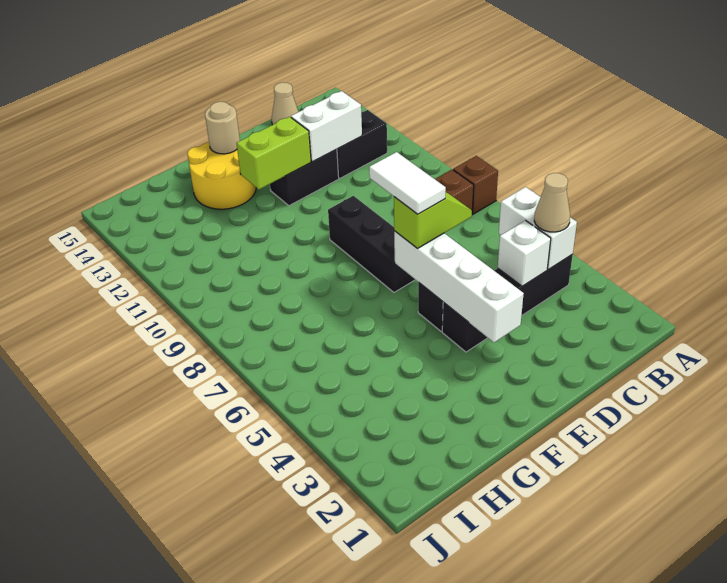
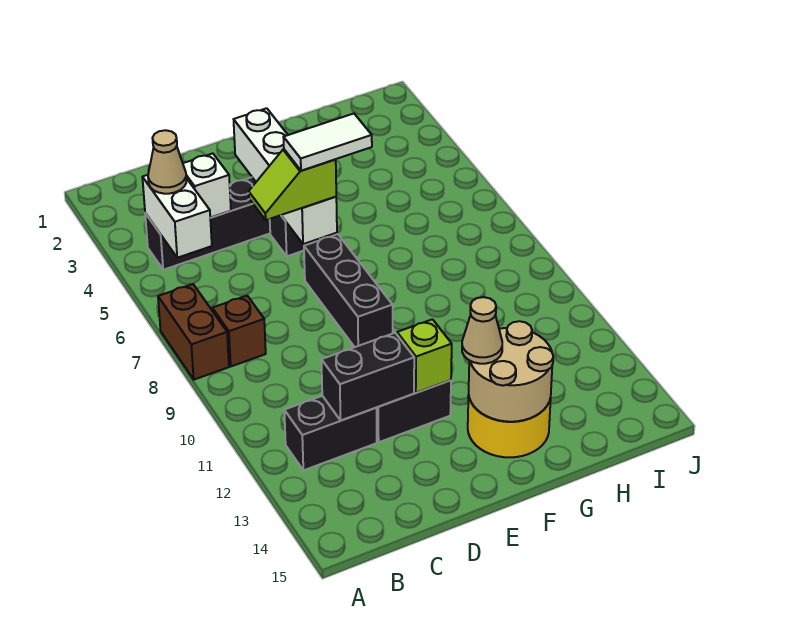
brown 1x1 brick [453,156,498,214] -> brown 1x2 brick [158,284,229,380]
white 1x2 brick [291,91,362,162] -> black 1x2 brick [321,333,414,420]
tan 1x1 cone [271,82,298,125] -> tan 1x1 cone moved to [462,297,502,364]
white 1x2 tile [369,152,446,214] -> white 1x2 tile turned to [283,114,372,171]
lime 1x2 brick [236,117,311,189] -> lime 1x1 brick [397,319,452,393]
tan 1x1 round brick [205,102,240,154] -> tan 2x2 round brick [469,321,553,422]

